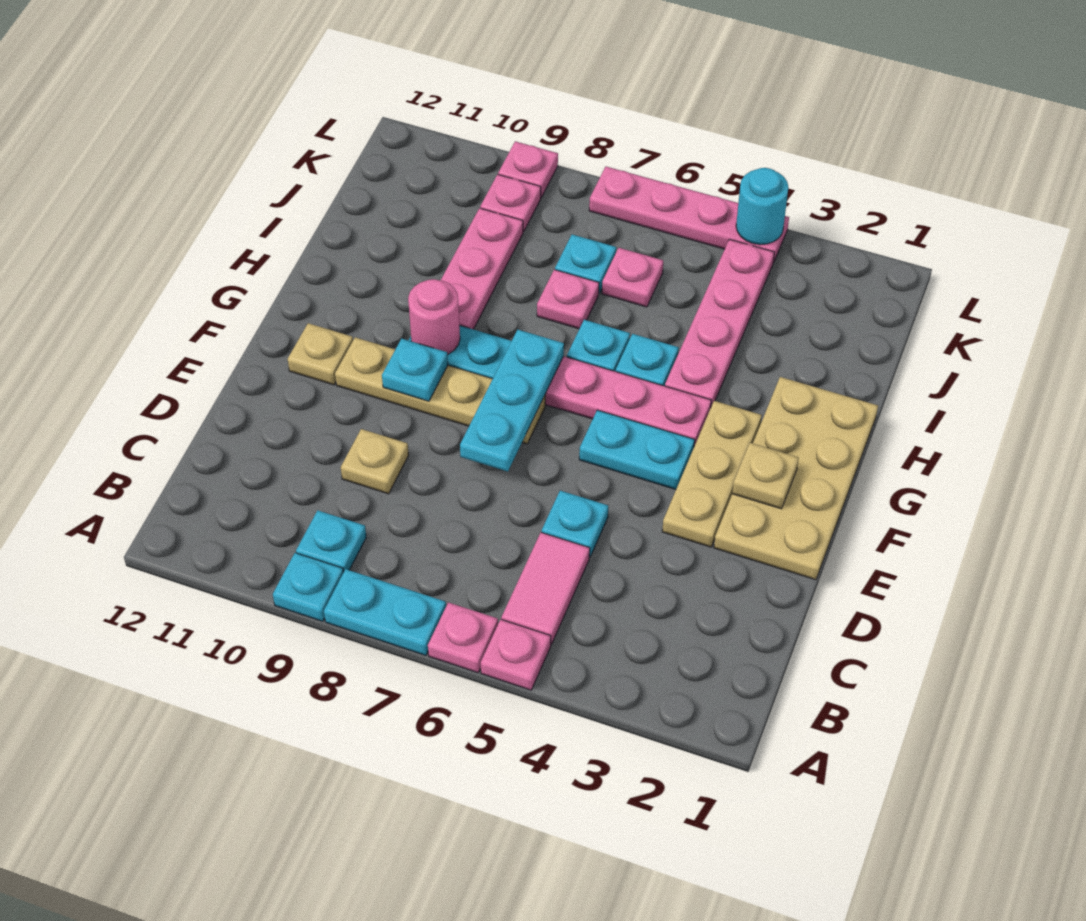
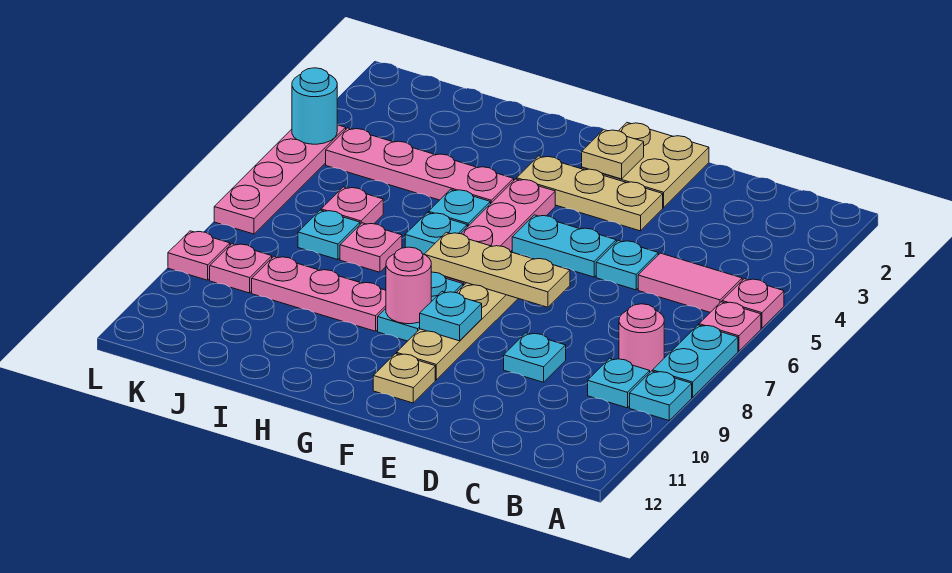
none -> pink 1x1 round brick [619,304,664,372]
tan 1x1 plate [341,429,409,494] -> cyan 1x1 plate [504,333,566,382]
tan 2x4 plate [714,377,878,580] -> tan 2x2 plate [582,123,709,208]
cyan 1x3 plate [460,329,564,472] -> tan 1x3 plate [424,232,570,307]
cyan 1x2 plate [579,410,695,489] -> cyan 1x2 plate turned to [512,215,616,277]

